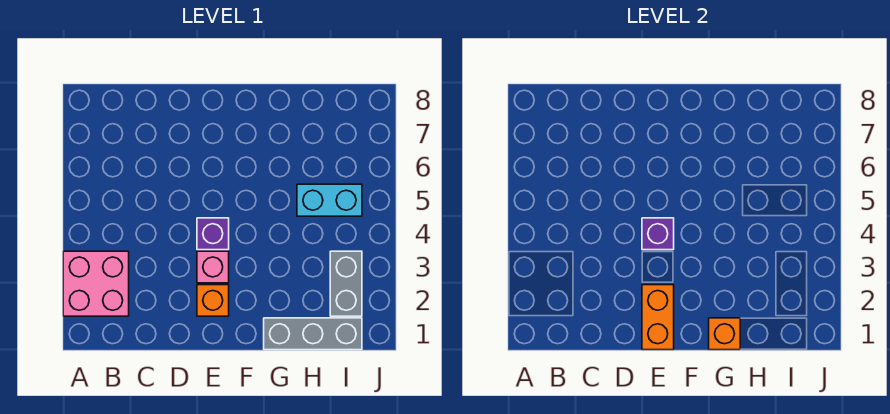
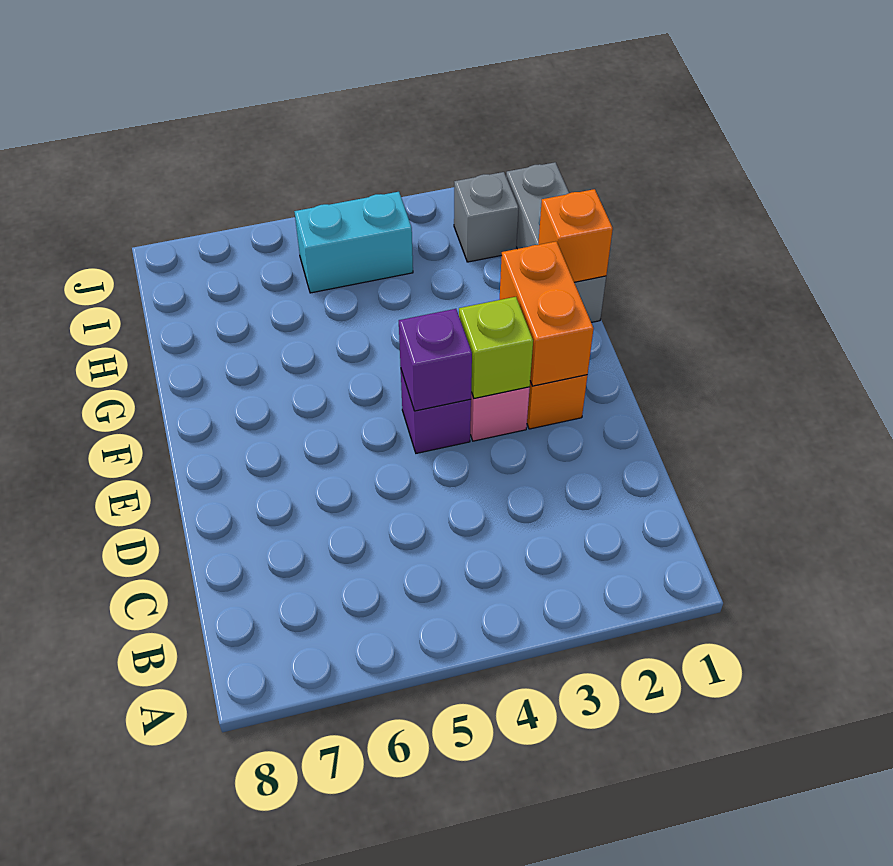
pink 2x2 brick [63,251,129,316] -> none
orange 1x2 brick [642,285,674,350] -> orange 1x2 brick turned to [500,241,594,386]
none -> lime 1x1 brick [459,297,533,398]
cyan 1x2 brick [297,184,362,216] -> cyan 1x2 brick turned to [294,192,413,293]
grey 1x2 brick [330,251,362,316] -> grey 1x1 brick [454,172,519,262]

